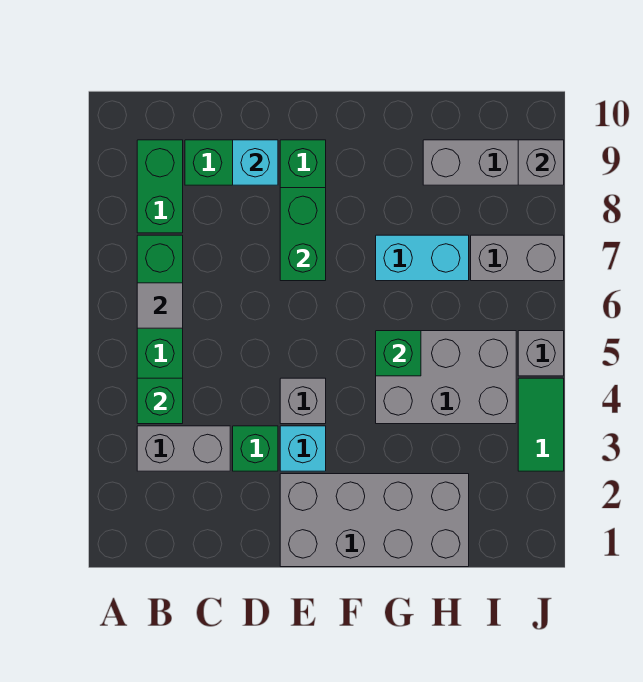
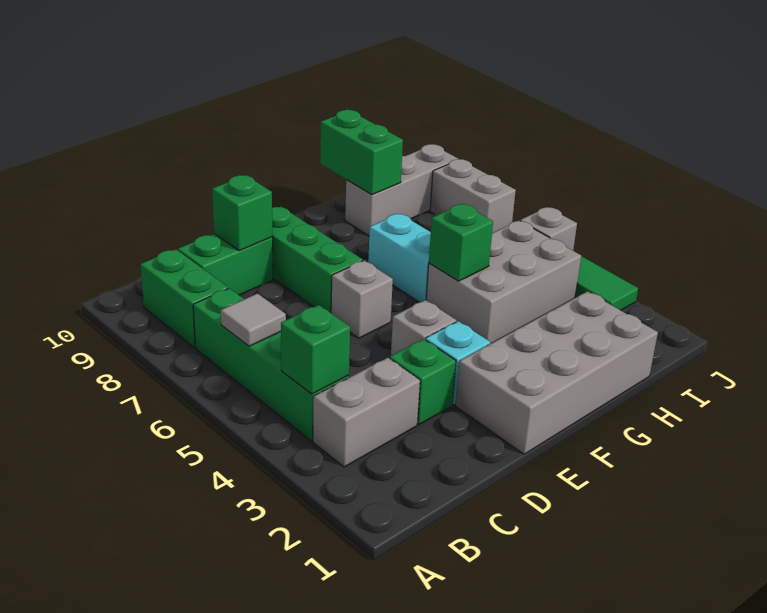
cyan 1x1 brick [233,140,278,185] -> green 1x1 brick [212,175,272,251]
green 1x2 brick [280,188,326,281] -> green 1x2 brick moved to [320,110,403,195]
cyan 1x2 brick [376,235,469,281] -> cyan 1x2 brick turned to [368,214,431,302]
grey 1x2 brick [471,235,564,281] -> grey 1x2 brick turned to [430,159,516,233]
grey 1x1 brick [518,140,564,185] -> grey 1x1 brick moved to [331,261,393,338]

